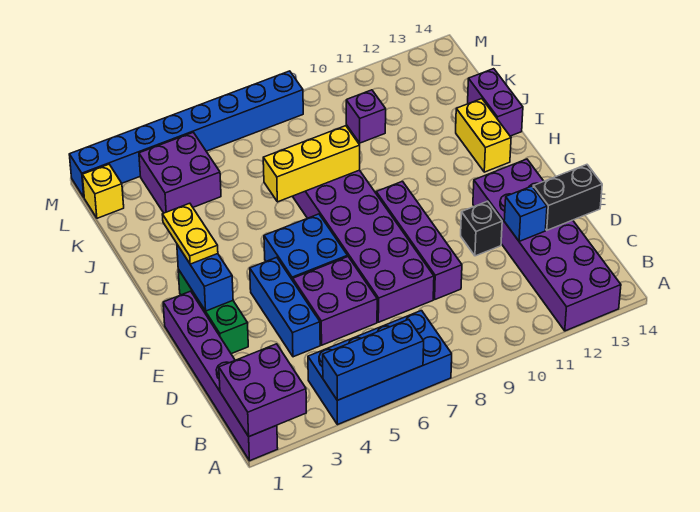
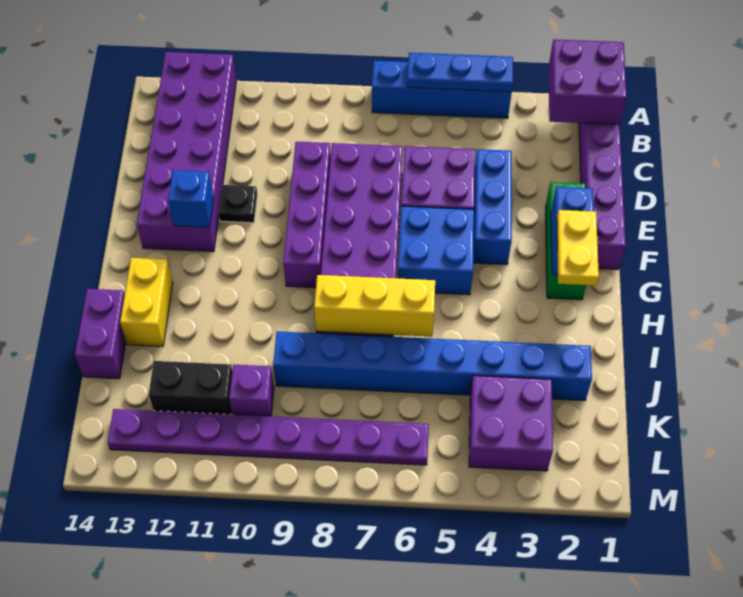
blue 2x4 brick [308,311,452,425] -> blue 1x4 brick [372,60,512,118]
blue 1x3 brick [323,319,424,400] -> blue 1x3 plate [407,53,513,92]
blue 1x1 brick [504,186,547,241] -> blue 1x1 brick moved to [168,170,214,227]
black 1x2 brick [533,165,602,230] -> black 1x2 brick moved to [149,361,232,414]
black 1x1 brick [461,201,502,256] -> black 1x1 plate [219,185,257,223]
yellow 1x1 brick [82,164,124,218] -> none
none -> purple 1x8 plate [108,409,429,465]
blue 1x8 brick [69,71,303,197] -> blue 1x8 brick moved to [273,331,592,401]

